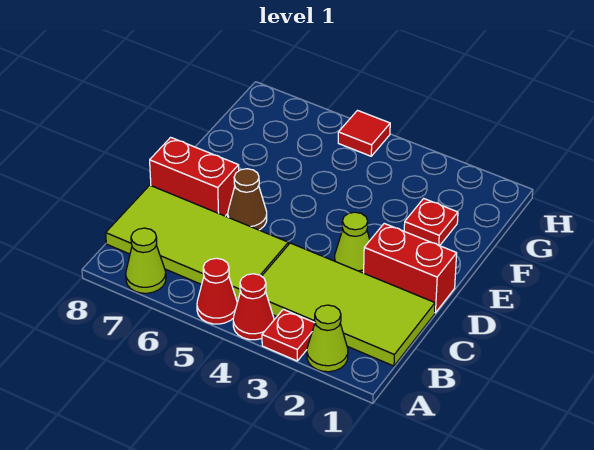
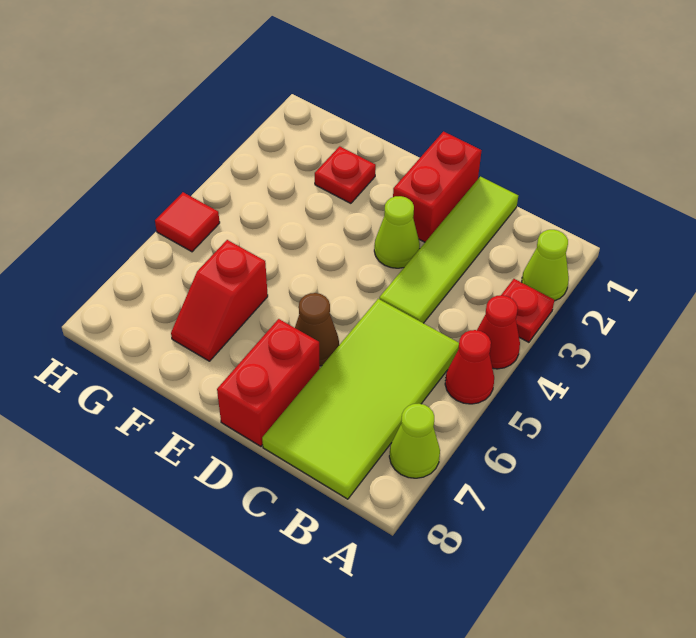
lime 2x4 tile [262,243,435,366] -> lime 1x4 tile [379,177,518,323]
none -> red 1x2 slope [171,240,268,361]

